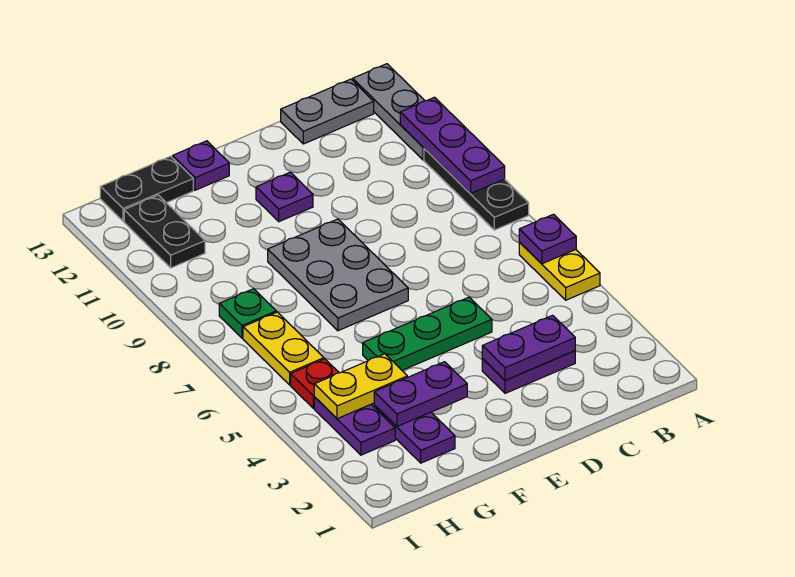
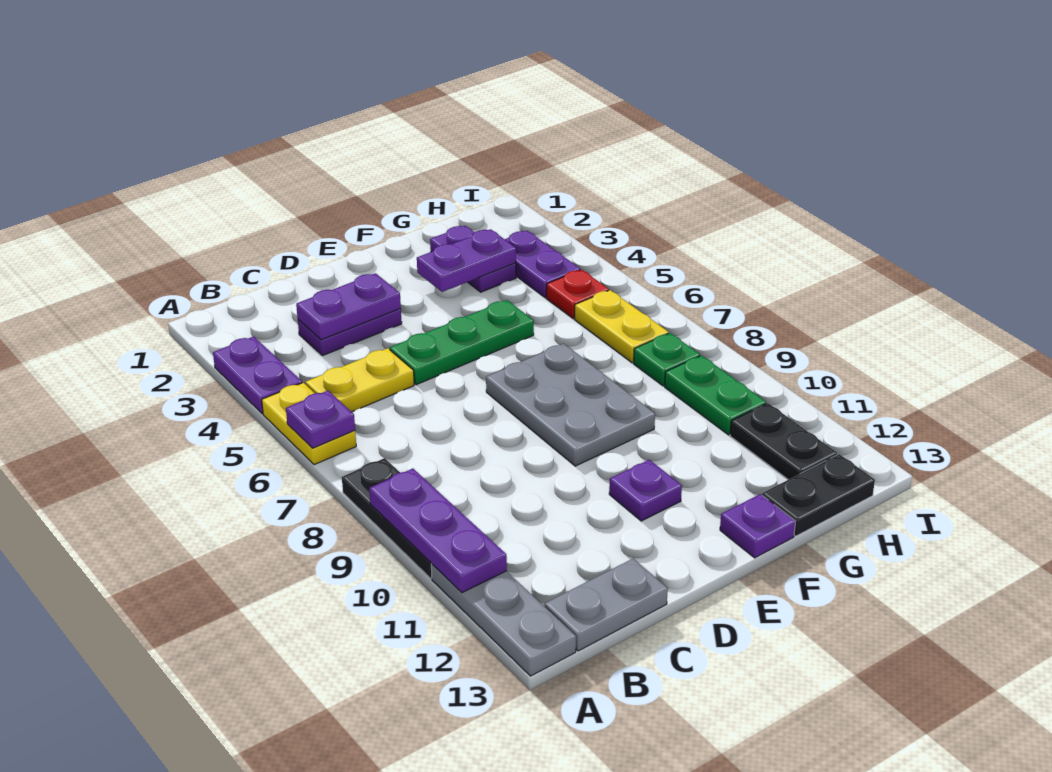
none -> purple 1x2 plate [213,336,302,414]
yellow 1x2 plate [314,354,407,419] -> yellow 1x2 plate moved to [306,348,414,412]
none -> green 1x2 plate [665,356,766,435]

